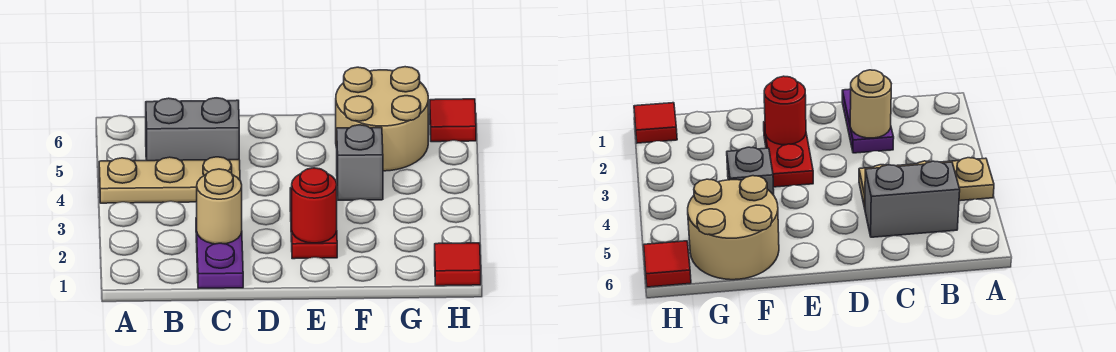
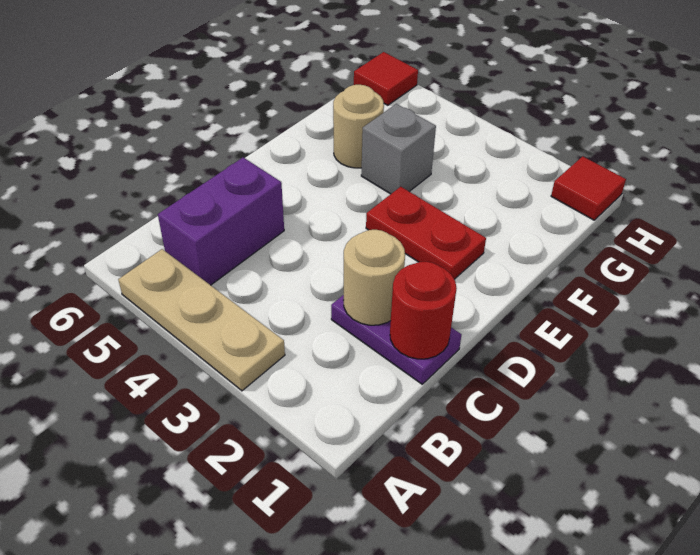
tan 1x3 plate [99,157,240,203] -> tan 1x3 plate turned to [118,249,285,391]
grey 1x2 brick [146,98,239,161] -> purple 1x2 brick [158,157,284,285]
red 1x1 round brick [292,168,337,243] -> red 1x1 round brick moved to [390,262,457,359]
tan 2x2 round brick [336,67,428,171] -> tan 1x1 round brick [333,85,384,168]

